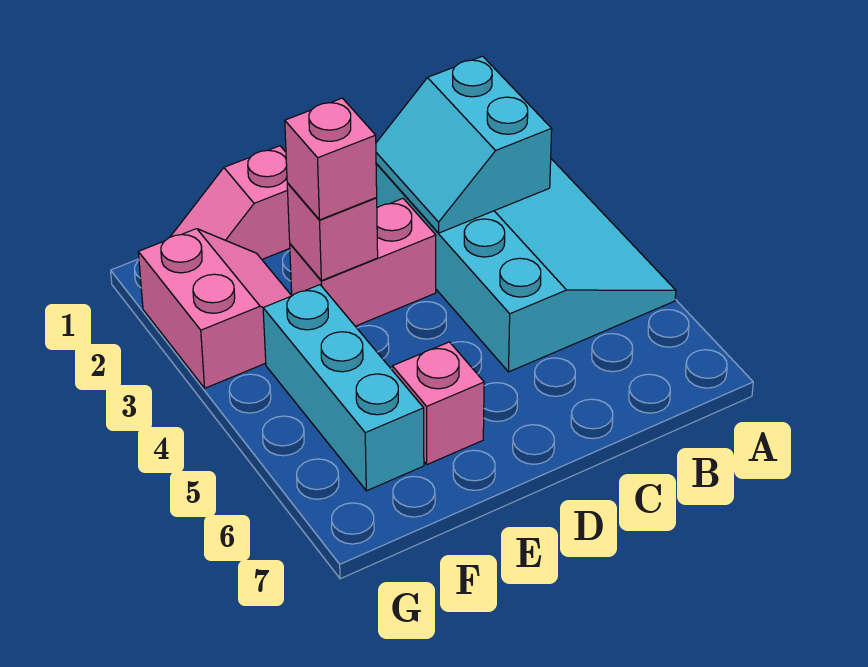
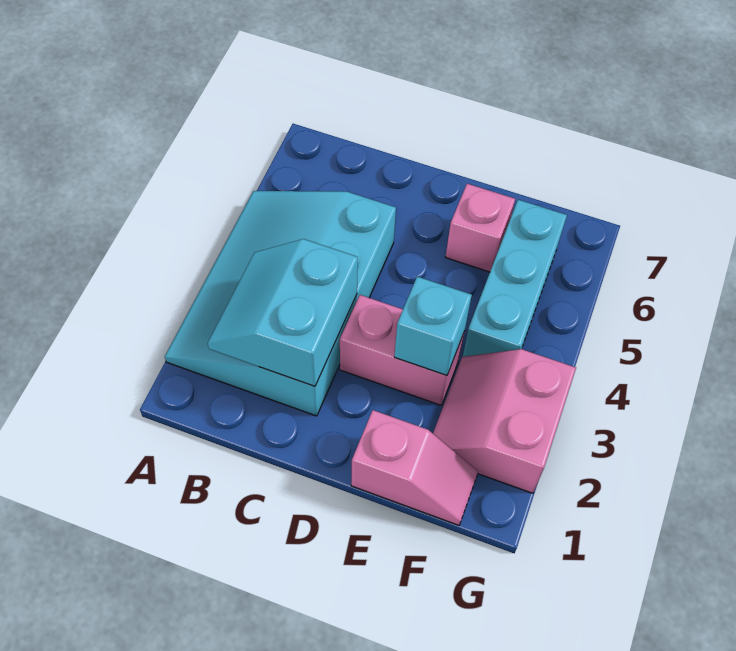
cyan 2x2 slope [376,56,552,233] -> cyan 2x2 slope turned to [208,239,358,386]
pink 1x1 brick [287,183,378,281] -> cyan 1x1 brick [394,277,472,376]
pink 1x1 brick [285,98,377,220] -> none

